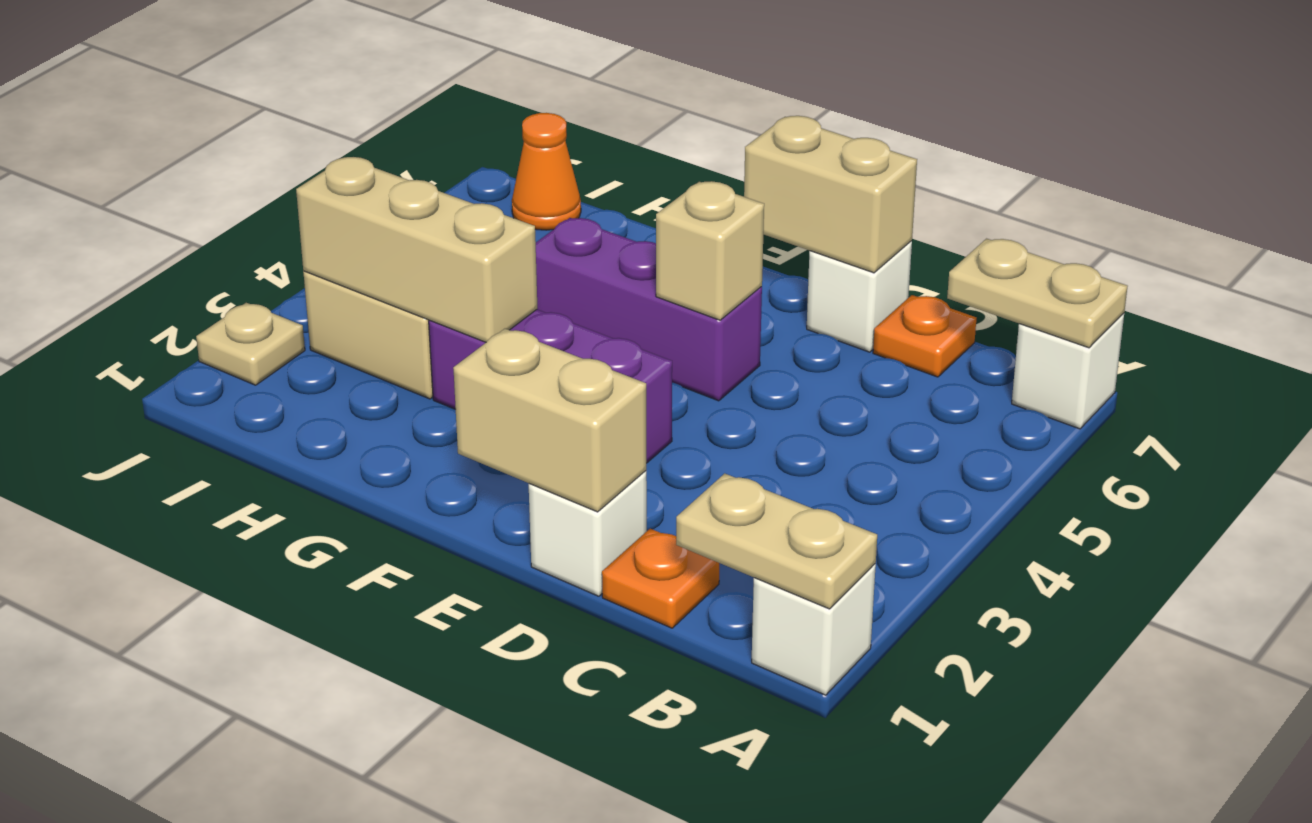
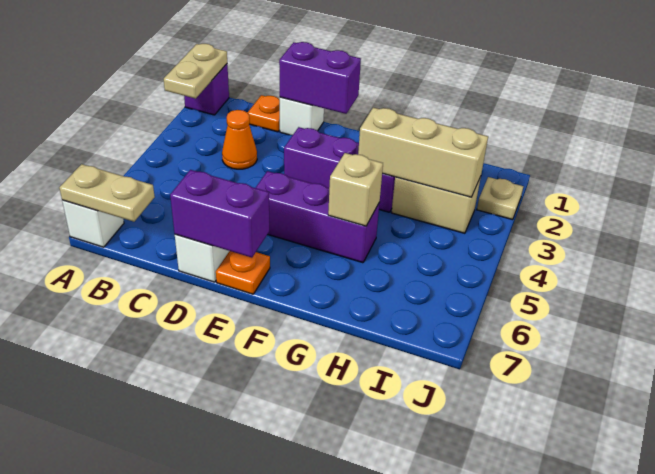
white 1x1 brick [752,564,876,695] -> purple 1x1 brick [184,64,229,115]
tan 1x2 plate [676,473,877,609] -> tan 1x2 plate turned to [164,44,227,99]
orange 1x1 plate [873,295,976,377] -> orange 1x1 plate moved to [216,251,270,294]
tan 1x2 brick [453,329,646,512] -> purple 1x2 brick [279,42,361,114]
tan 1x2 brick [744,116,917,273] -> purple 1x2 brick [170,170,269,258]
tan 1x1 brick [656,181,764,320] -> tan 1x1 brick moved to [328,153,383,226]
orange 1x1 cone [512,113,581,230] -> orange 1x1 cone moved to [222,110,257,169]

